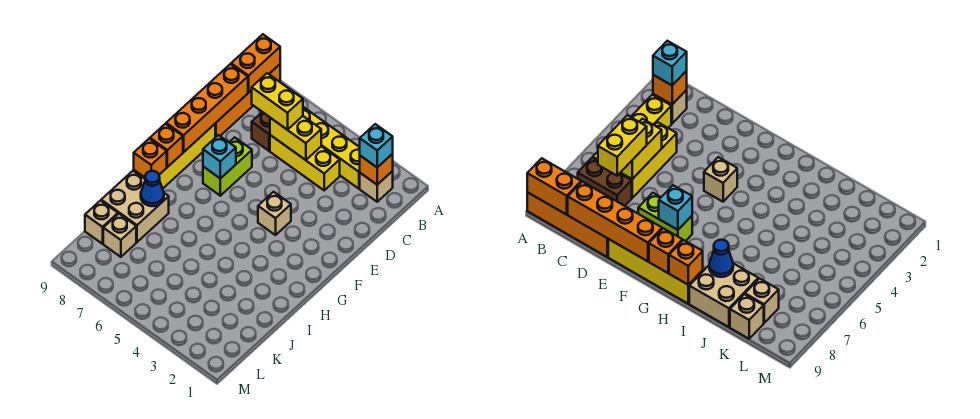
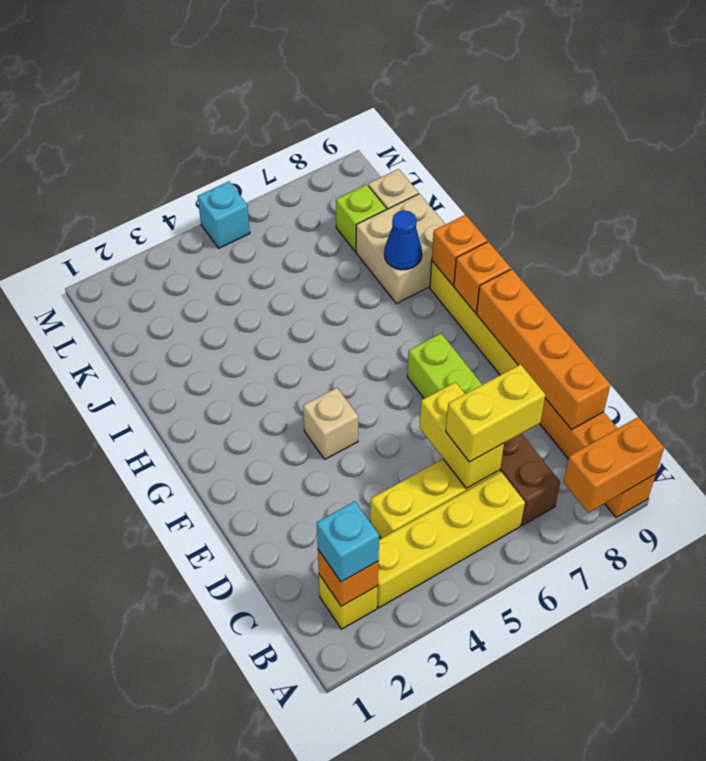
orange 1x2 brick [231,34,280,93] -> orange 1x2 brick turned to [564,417,664,513]
tan 1x1 brick [360,171,393,202] -> yellow 1x1 brick [319,575,378,629]
yellow 1x2 brick [270,116,321,160] -> yellow 1x2 brick turned to [420,382,504,489]
cyan 1x1 brick [203,135,236,179] -> cyan 1x1 brick moved to [198,181,250,248]
tan 1x1 brick [103,214,136,257] -> lime 1x1 brick [336,184,386,252]

